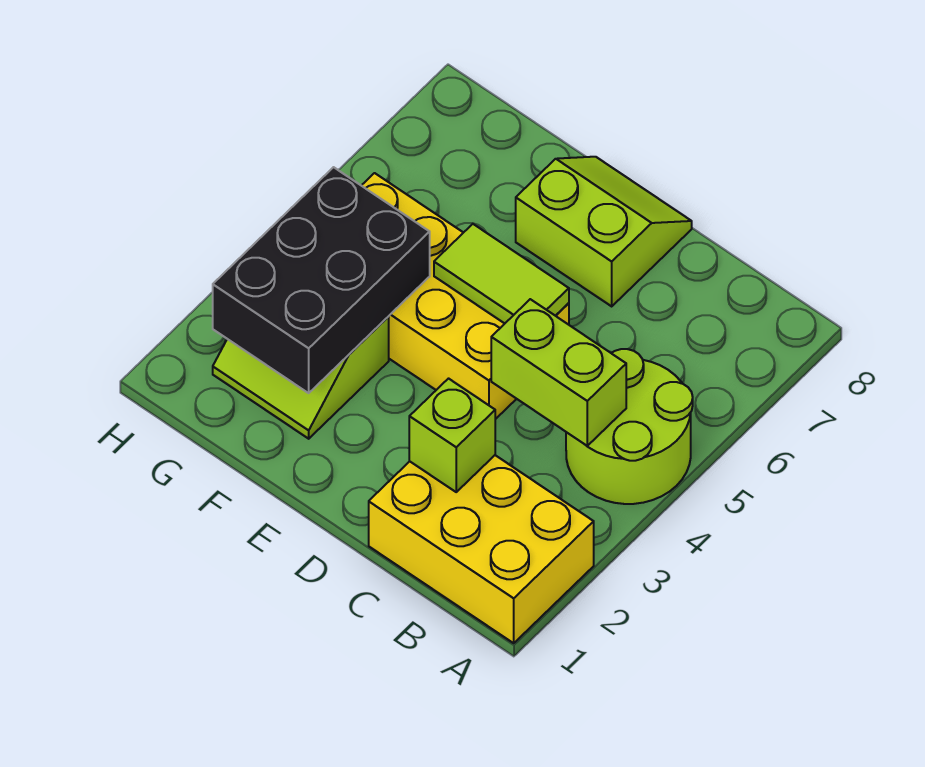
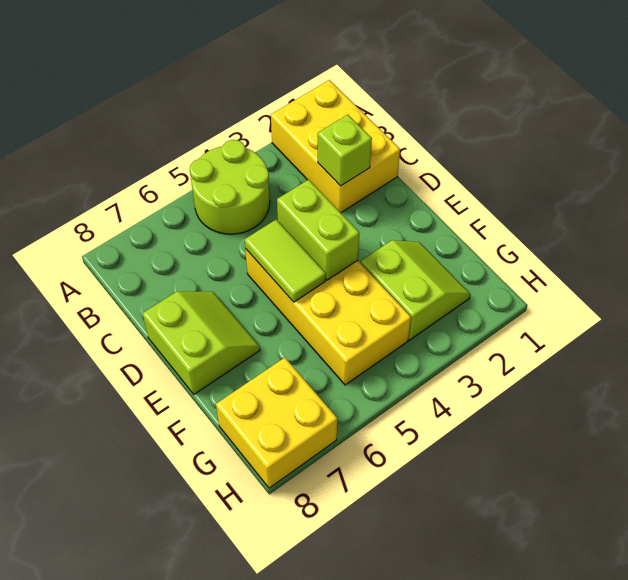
lime 1x2 brick [491,299,626,446] -> lime 1x2 brick moved to [277,180,359,280]
lime 2x2 slope [516,157,692,306] -> lime 2x2 slope turned to [142,292,260,394]
black 2x3 brick [213,167,430,393] -> none
none -> yellow 2x2 brick [216,358,337,488]

